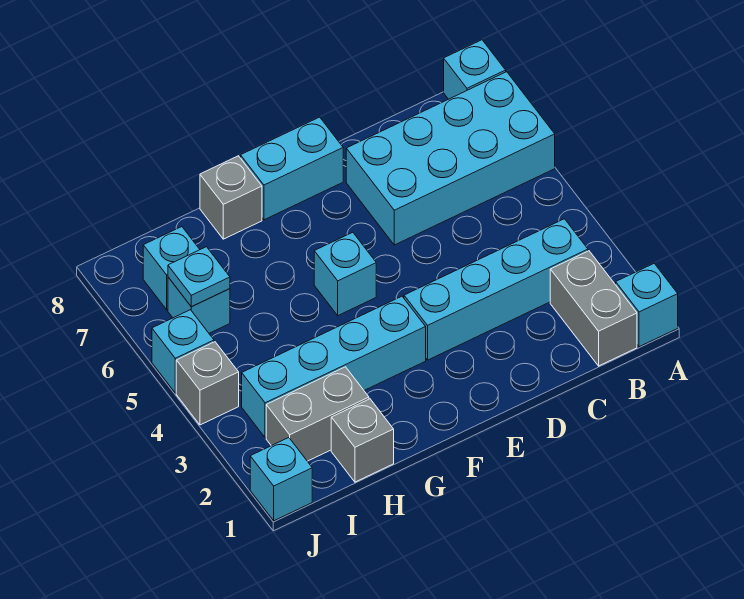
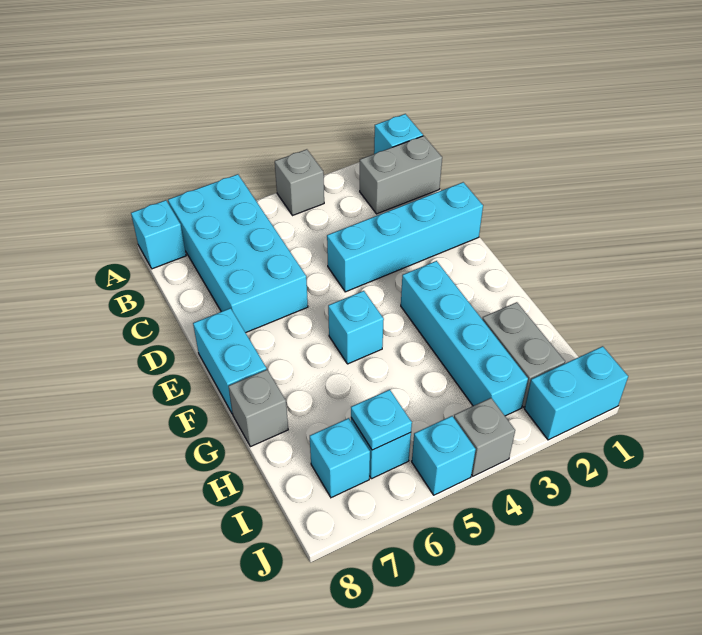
cyan 1x4 brick [404,219,588,360] -> cyan 1x4 brick turned to [327,182,483,292]
grey 1x1 brick [331,399,394,482] -> grey 1x1 brick moved to [275,149,324,216]
cyan 1x1 brick [250,438,312,521] -> cyan 1x2 brick [525,346,628,440]

